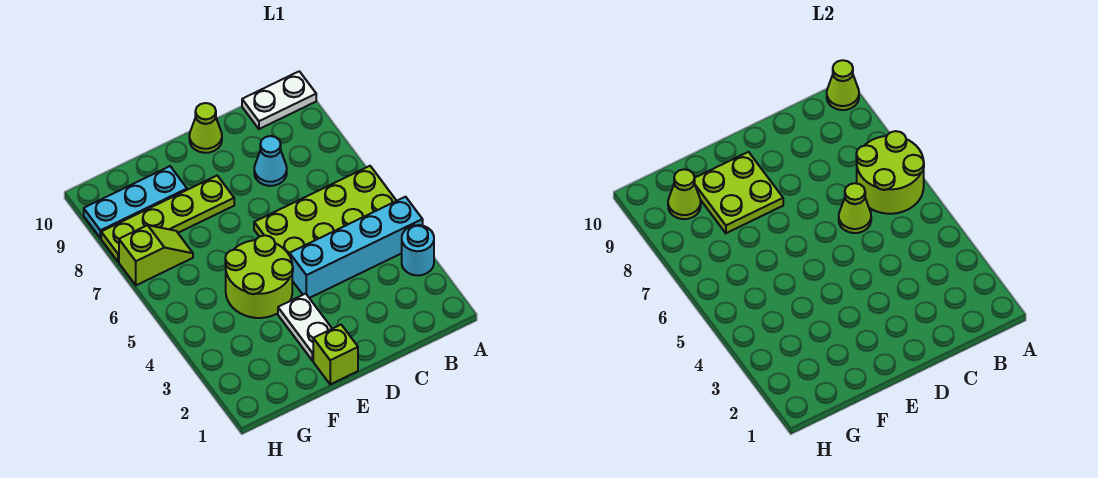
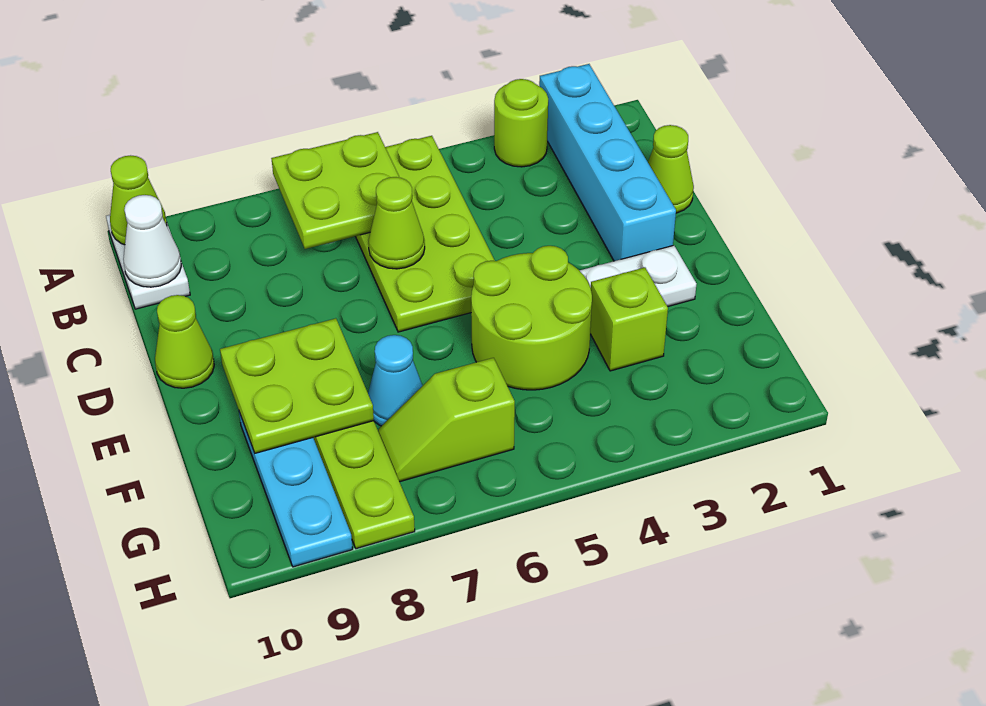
cyan 1x1 round brick [402,225,434,275] -> lime 1x1 round brick [494,79,548,167]
cyan 1x4 brick [290,197,423,298] -> cyan 1x4 brick moved to [539,64,676,261]
lime 2x2 round brick [856,131,924,214] -> lime 2x2 plate [271,132,400,249]
none -> white 1x1 cone [123,195,181,287]
cyan 1x1 cone [254,136,287,186] -> cyan 1x1 cone moved to [368,335,422,426]
lime 1x1 brick [313,325,358,384] -> lime 1x1 brick moved to [590,267,668,371]
lime 1x2 slope [119,225,193,285] -> lime 1x2 slope turned to [378,358,515,482]
lime 1x1 cone [668,169,701,219] -> lime 1x1 cone moved to [648,125,694,213]

